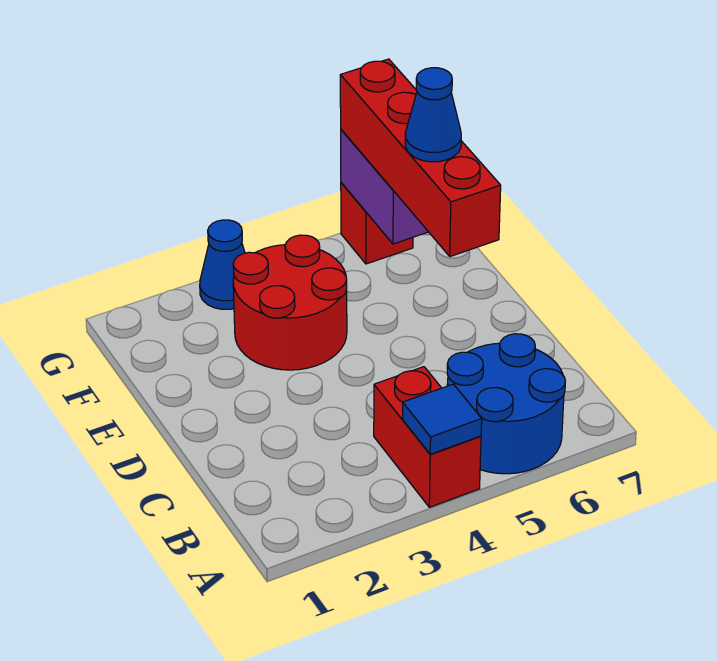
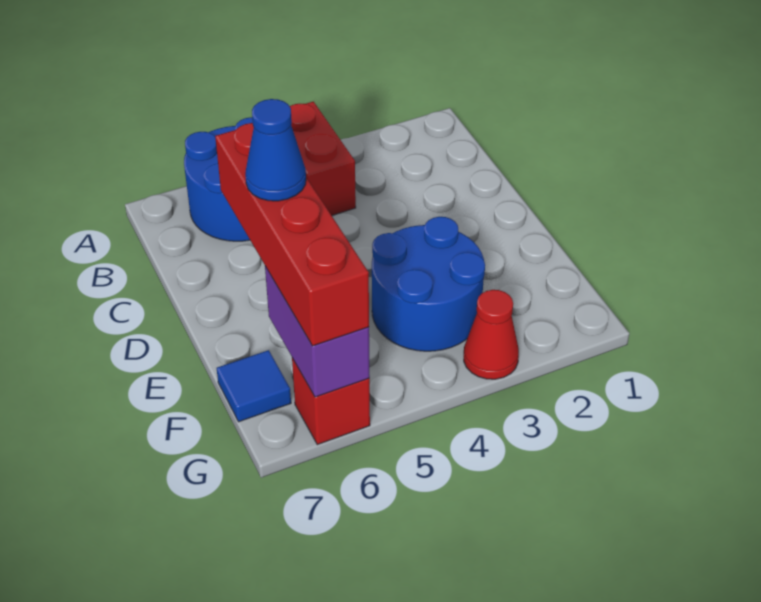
blue 1x1 tile [403,384,482,454] -> blue 1x1 tile moved to [217,350,291,422]
red 2x2 round brick [233,235,347,370] -> blue 2x2 round brick [372,217,485,351]
blue 1x1 cone [200,220,245,309] -> red 1x1 cone [464,290,519,379]

